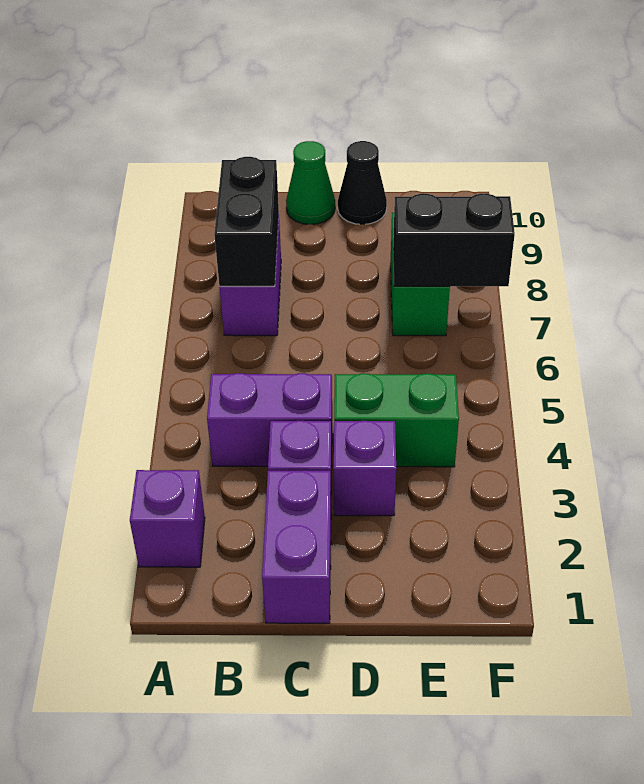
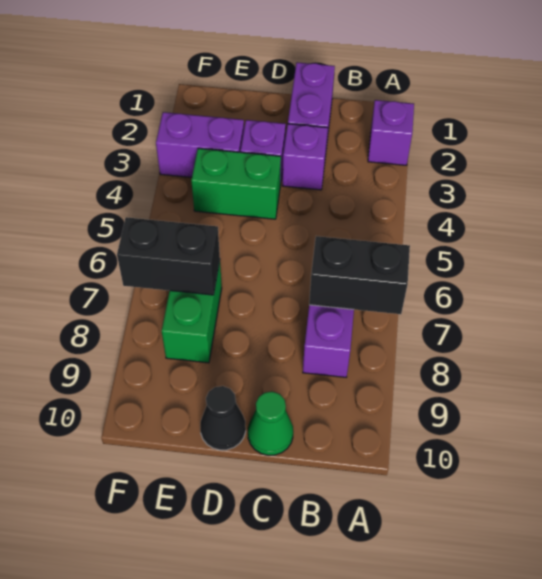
purple 1x2 brick [207,373,332,466] -> purple 1x2 brick moved to [156,112,244,177]
black 1x2 brick [214,157,279,286] -> black 1x2 brick turned to [309,236,410,314]

